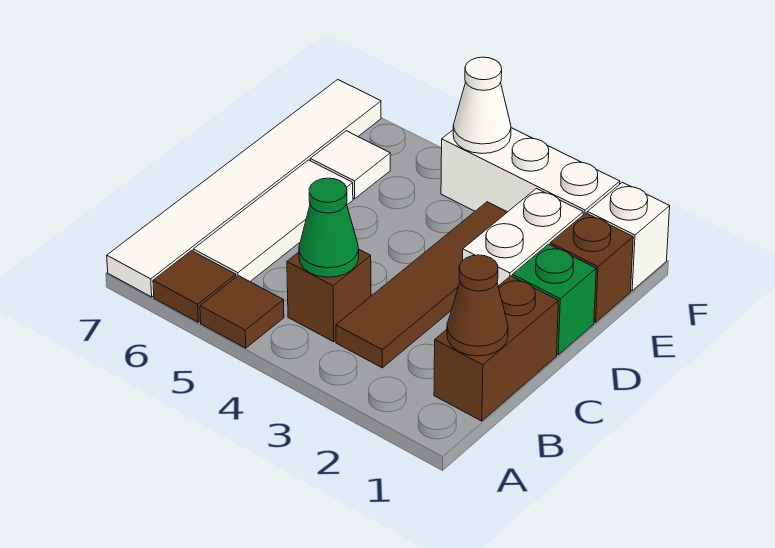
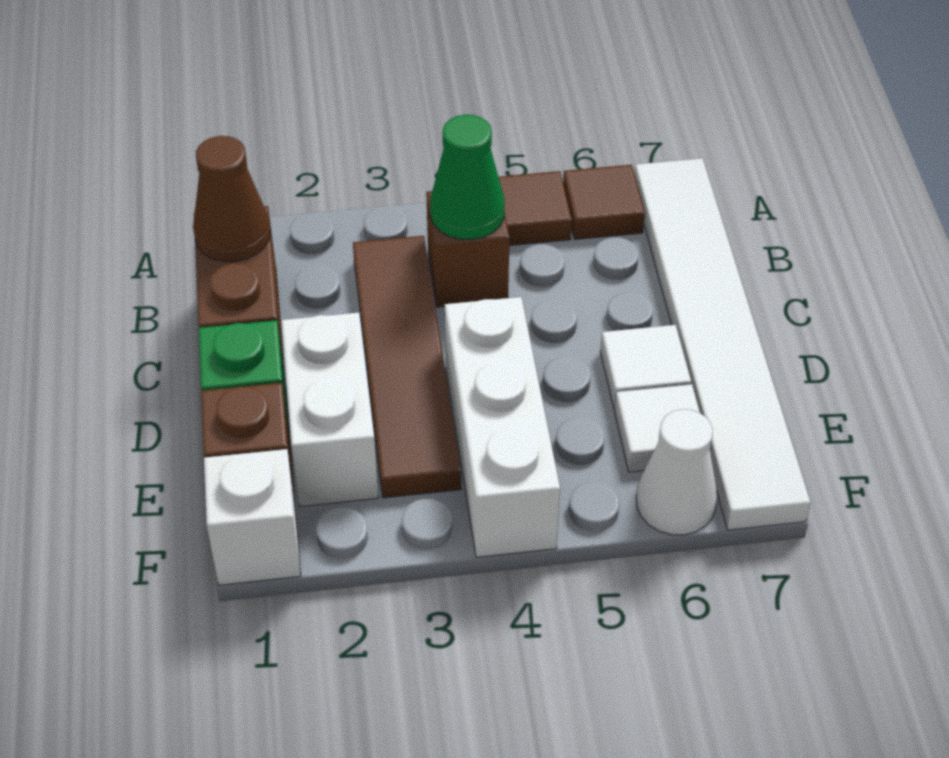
white 1x3 tile [193,160,353,281] -> white 1x1 tile [600,325,691,409]
white 1x3 brick [441,128,620,215] -> white 1x3 brick turned to [445,297,560,557]
white 1x1 cone [453,57,511,154] -> white 1x1 cone moved to [636,409,717,535]

